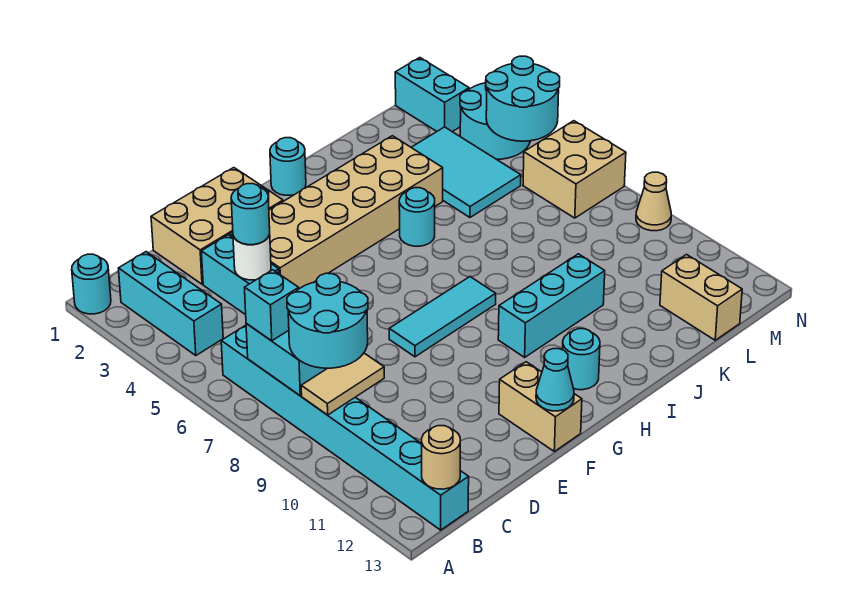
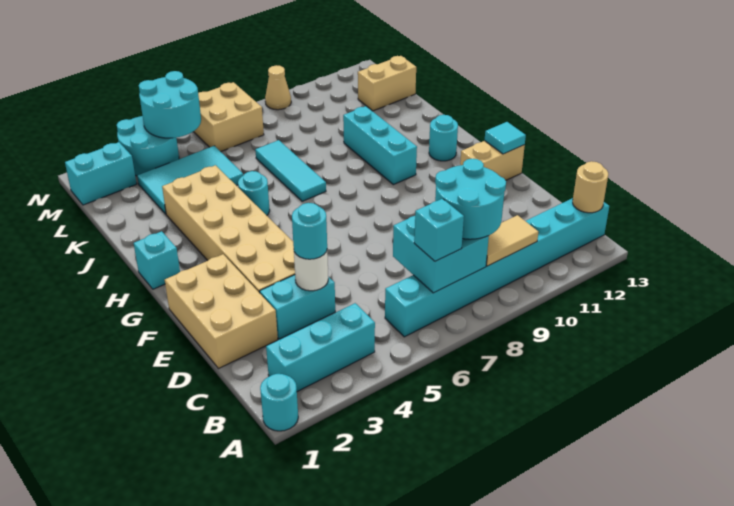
tan 1x2 tile [301,353,384,415] -> tan 1x2 tile turned to [486,215,538,266]
cyan 1x3 tile [389,277,496,357] -> cyan 1x3 tile moved to [255,140,326,201]
cyan 1x1 cone [536,349,574,411] -> cyan 1x1 tile [485,122,526,154]
cyan 1x1 round brick [270,138,306,195] -> cyan 1x1 brick [134,231,180,289]

